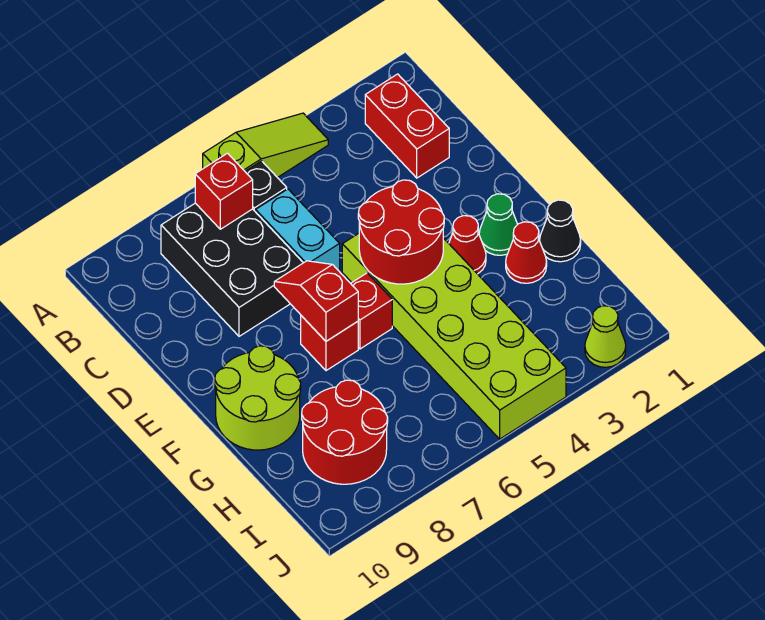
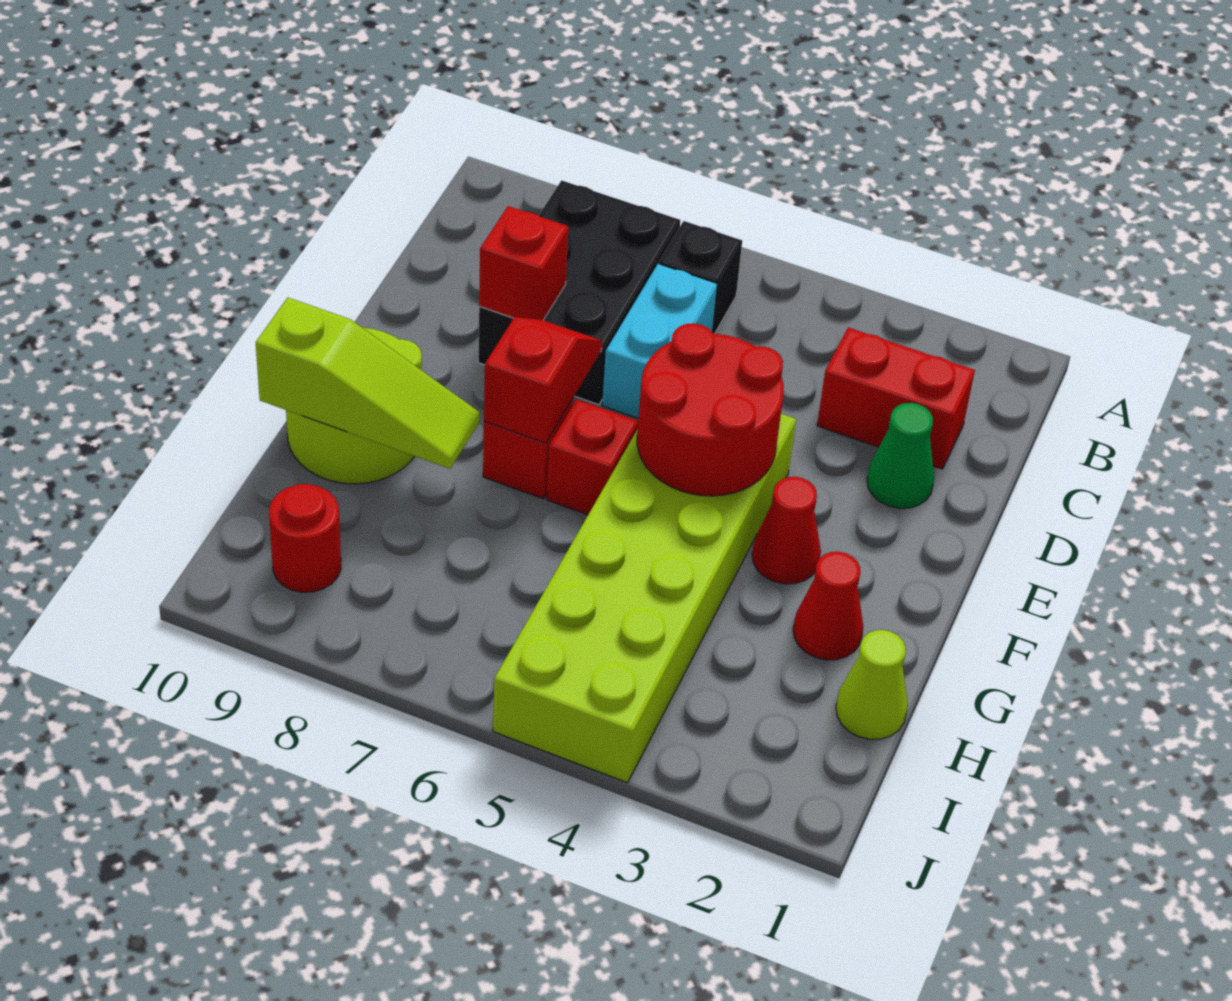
lime 1x3 slope [203,113,328,178] -> lime 1x3 slope moved to [256,298,480,469]
red 1x2 brick [365,74,449,178] -> red 1x2 brick turned to [817,328,975,469]
red 1x1 brick [195,153,253,229] -> red 1x1 brick moved to [479,206,568,320]
green 1x1 cone [479,194,518,255] -> green 1x1 cone moved to [867,403,934,508]
black 1x1 cone [540,200,581,262] -> none
red 2x2 round brick [302,380,388,484] -> red 1x1 round brick [269,484,341,592]
lime 1x1 cone [585,306,626,367] -> lime 1x1 cone moved to [836,630,908,739]

